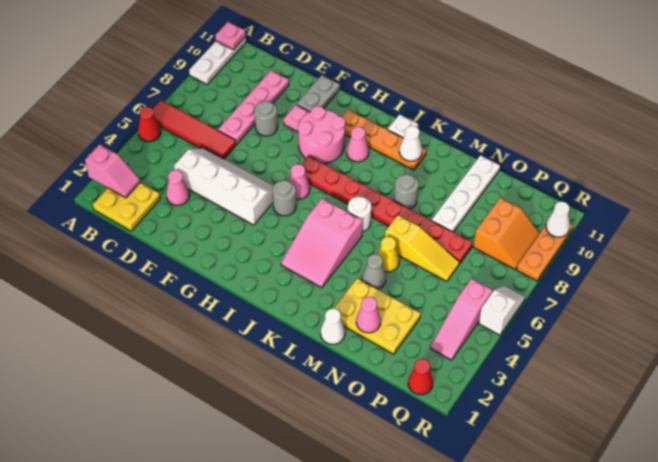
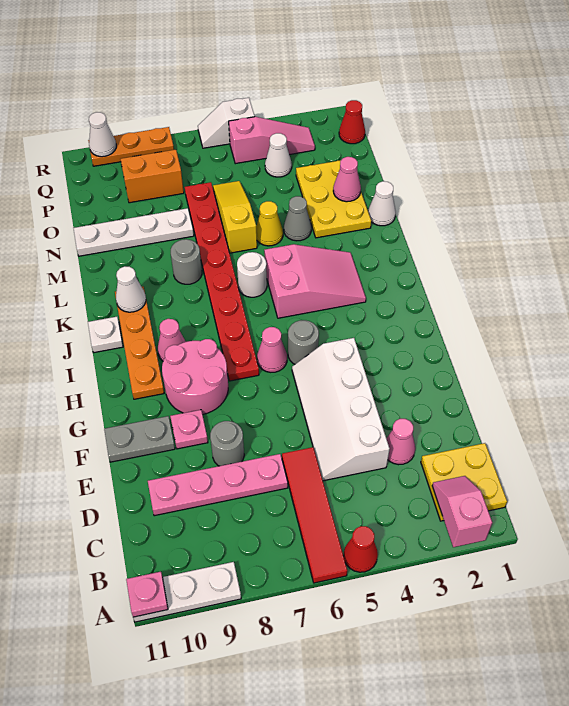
none -> white 1x1 cone [265,133,292,177]

